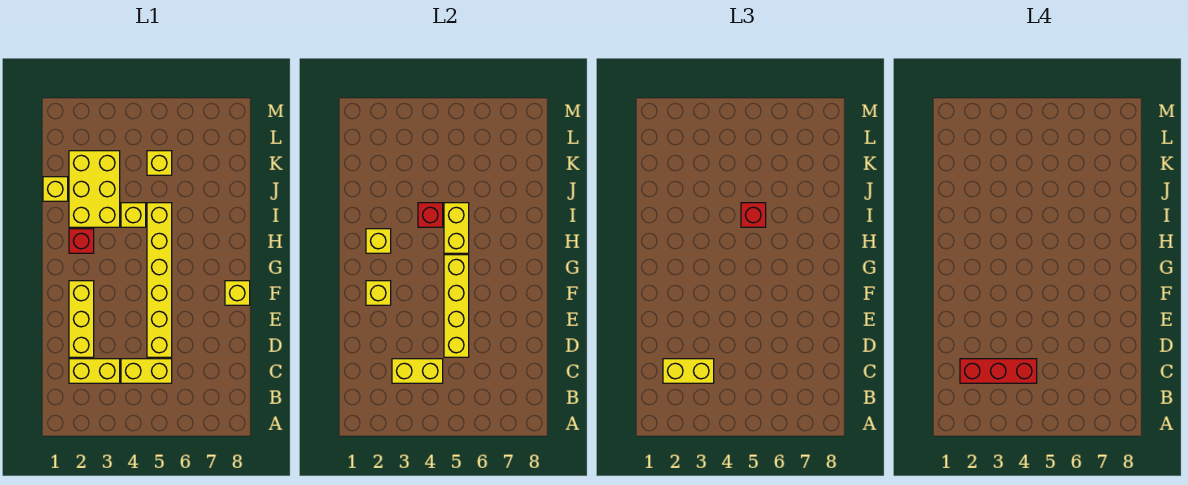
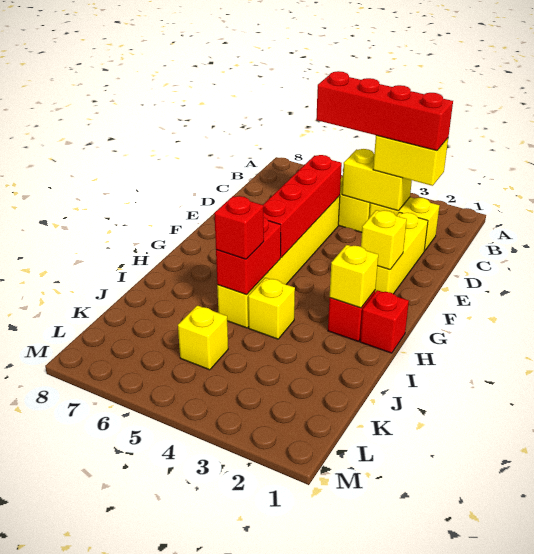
red 1x3 brick [960,359,1037,383] -> red 1x4 brick [316,71,453,151]
yellow 1x4 brick [444,255,469,357] -> red 1x4 brick [263,155,342,258]
yellow 1x1 brick [225,281,250,305] -> none
yellow 1x2 brick [444,203,469,253] -> red 1x2 brick [216,217,281,295]
yellow 2x3 brick [69,151,120,227] -> none
red 1x1 brick [418,203,443,227] -> red 1x1 brick moved to [360,290,409,353]
yellow 1x1 brick [43,177,68,201] -> none

